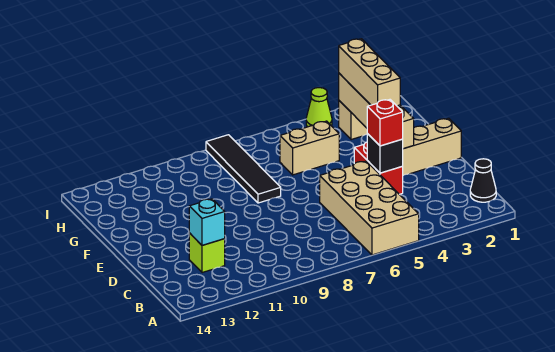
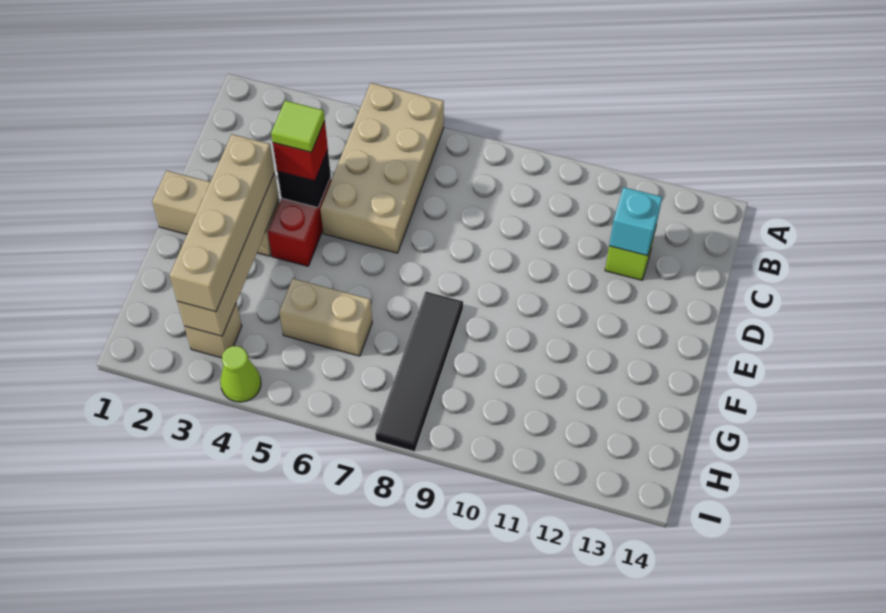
black 1x1 cone [470,159,496,202] -> none
none -> lime 1x1 tile [271,101,325,152]
tan 1x3 brick [339,39,400,106] -> tan 1x4 brick [169,134,275,312]

